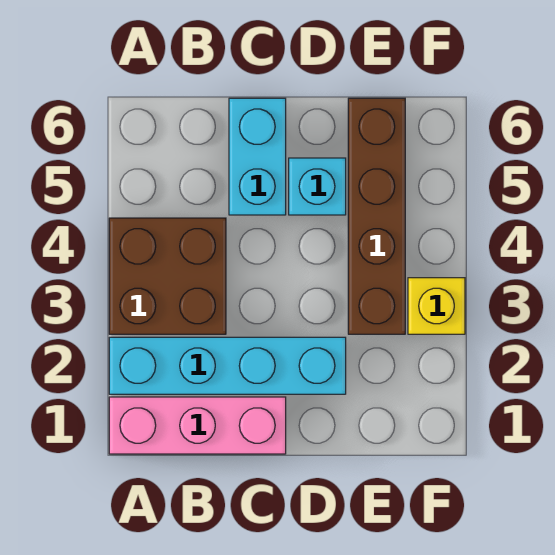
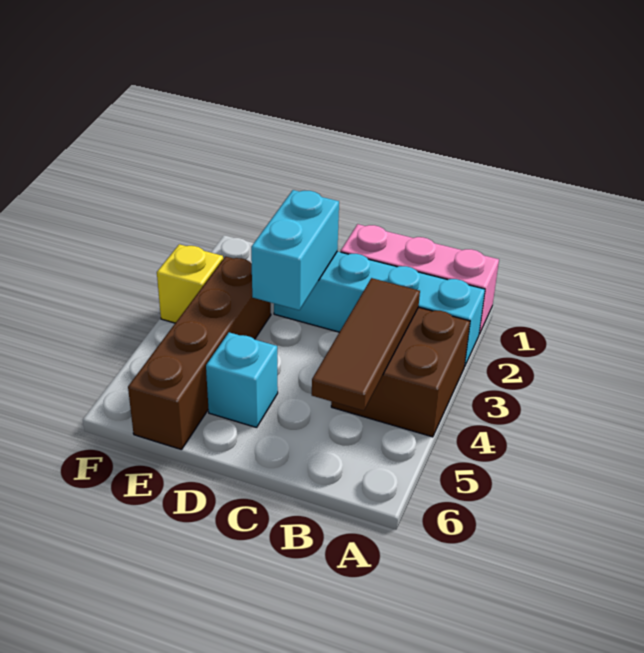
none -> brown 1x3 tile [312,278,420,411]
cyan 1x2 brick [229,98,286,215] -> cyan 1x2 brick moved to [251,190,339,310]

